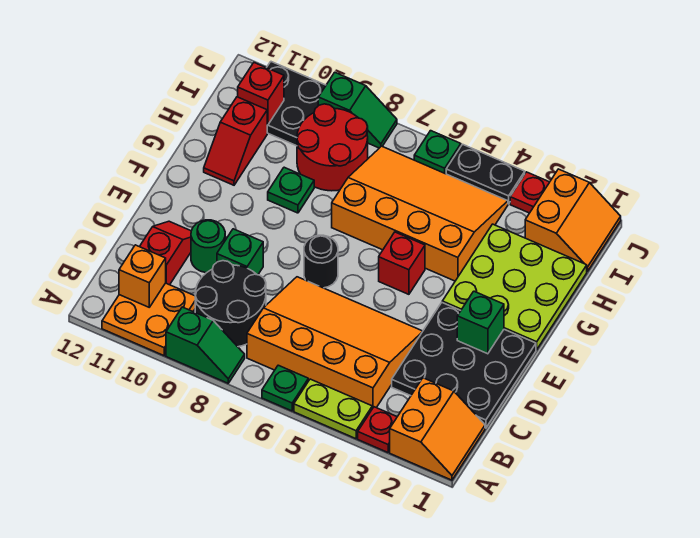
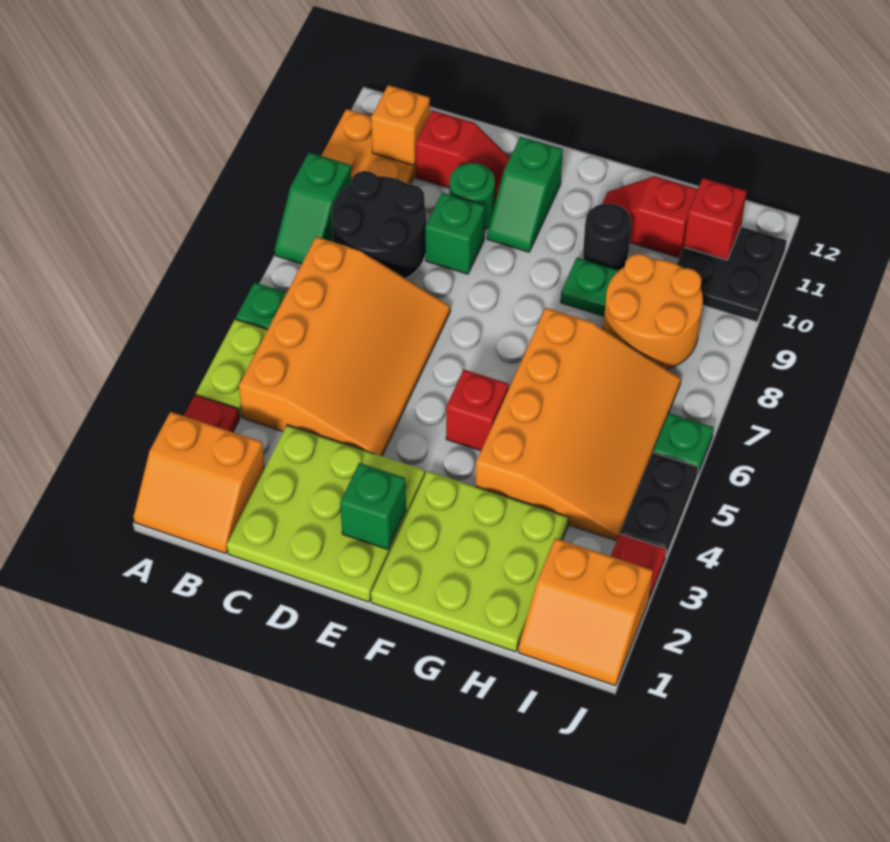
black 3x3 plate [392,303,536,428] -> lime 3x3 plate [227,425,425,602]
black 1x1 round brick [304,235,338,288] -> black 1x1 round brick moved to [583,203,632,270]
red 2x2 round brick [297,104,368,191] -> orange 2x2 round brick [603,254,703,369]
green 1x2 slope [318,72,397,148] -> green 1x2 slope moved to [487,137,563,252]

